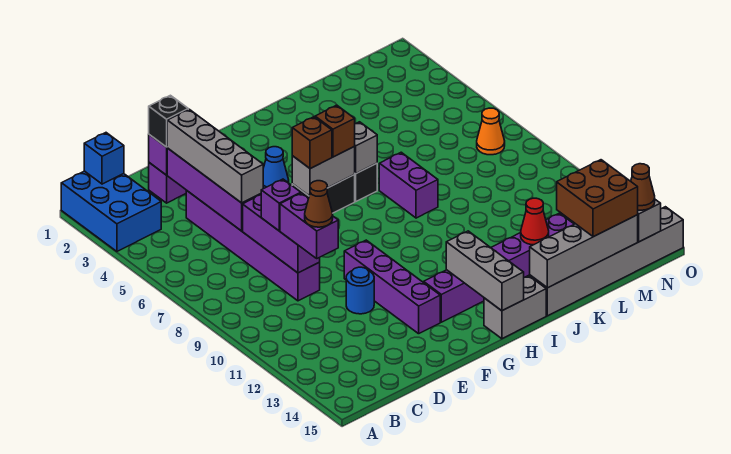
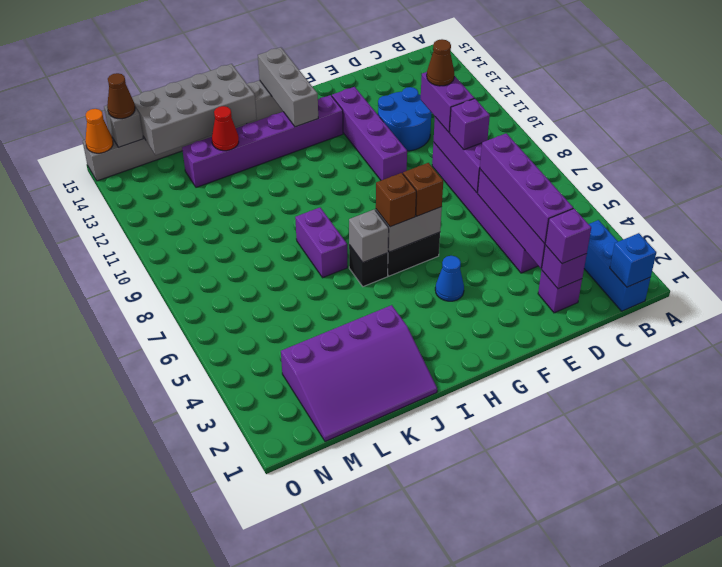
blue 2x3 brick [61,171,161,251] -> blue 1x3 brick [584,220,651,311]
black 1x1 brick [149,95,188,147] -> purple 1x1 brick [545,209,591,264]
grey 1x4 brick [167,109,263,203] -> purple 1x4 brick [480,133,573,244]
blue 1x1 round brick [346,267,374,314] -> blue 2x2 round brick [378,87,432,151]
none -> purple 3x4 slope [281,305,437,442]
grey 1x4 brick [530,215,638,288] -> grey 2x4 brick [132,64,257,155]
brown 2x2 brick [557,160,638,237] -> none
orange 1x1 cone [477,108,505,155] -> orange 1x1 cone moved to [85,109,113,153]

